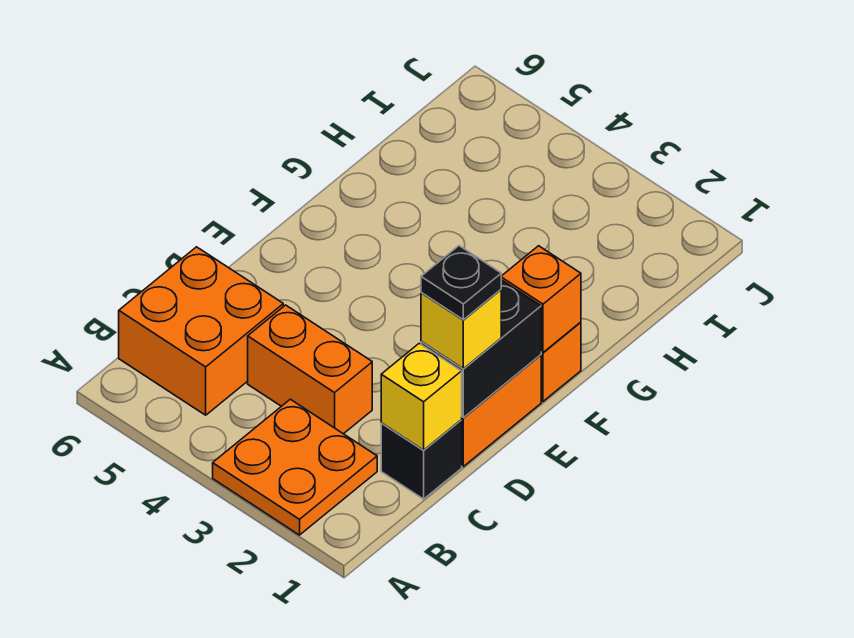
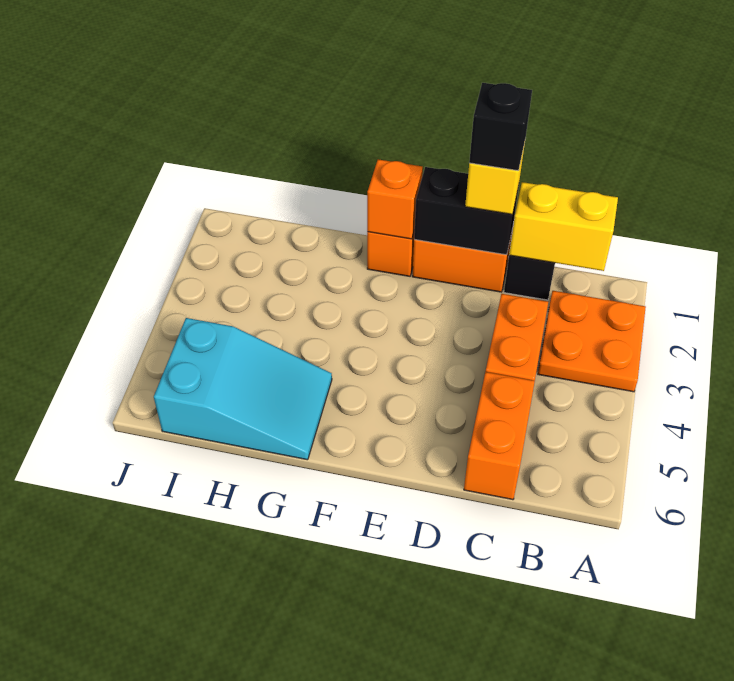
orange 2x2 brick [119,247,283,415] -> orange 1x2 brick [464,372,535,500]
yellow 1x1 brick [381,343,462,450] -> yellow 1x2 brick [509,182,618,271]
black 1x1 plate [421,246,501,320] -> black 1x1 brick [469,83,532,171]
none -> cyan 2x3 slope [154,318,332,460]

